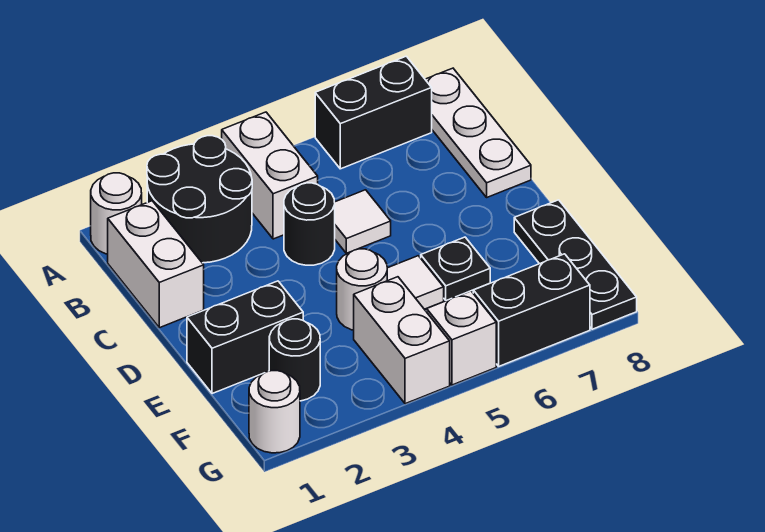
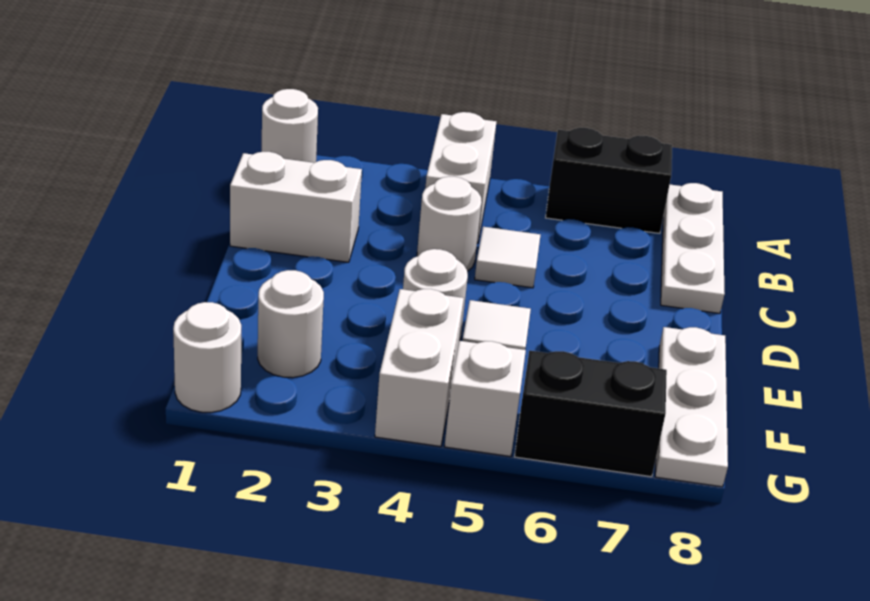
black 2x2 round brick [147,136,252,263] -> none
white 1x2 brick [108,201,204,328] -> white 1x2 brick turned to [230,152,362,262]
black 1x1 round brick [284,183,335,265] -> white 1x1 round brick [417,177,482,271]
black 1x2 brick [187,281,303,394] -> none
black 1x1 plate [421,237,490,301] -> none
black 1x3 plate [514,200,637,329] -> white 1x3 plate [655,327,728,487]
black 1x1 round brick [269,319,320,401] -> white 1x1 round brick [258,270,324,378]

